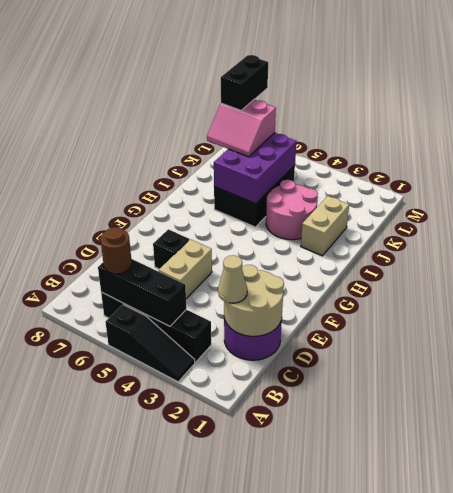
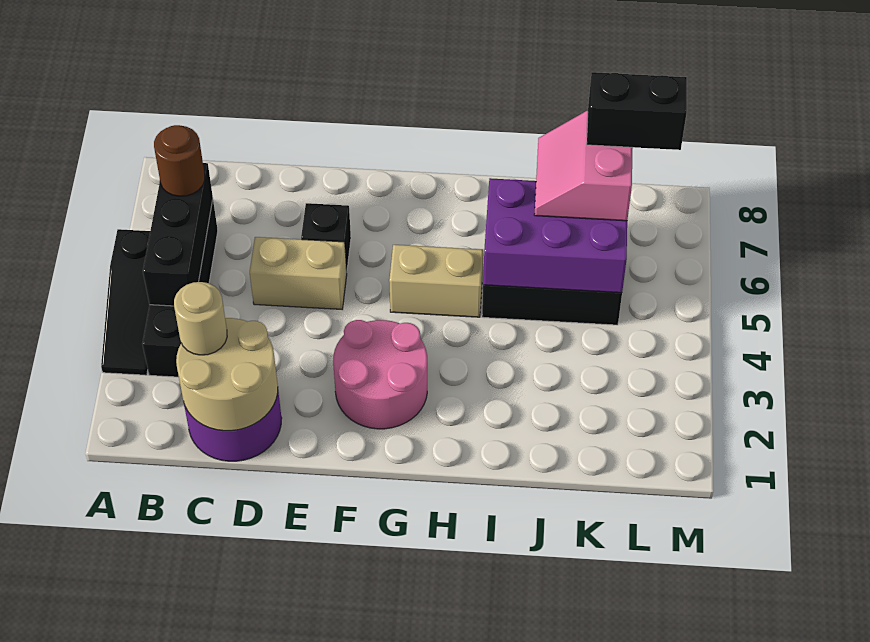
tan 1x1 cone [218,255,247,303] -> tan 1x1 round brick [174,282,227,355]
tan 1x2 brick [301,196,349,256] -> tan 1x2 brick moved to [389,245,483,317]
pink 2x2 round brick [266,180,318,240] -> pink 2x2 round brick moved to [333,320,427,429]

